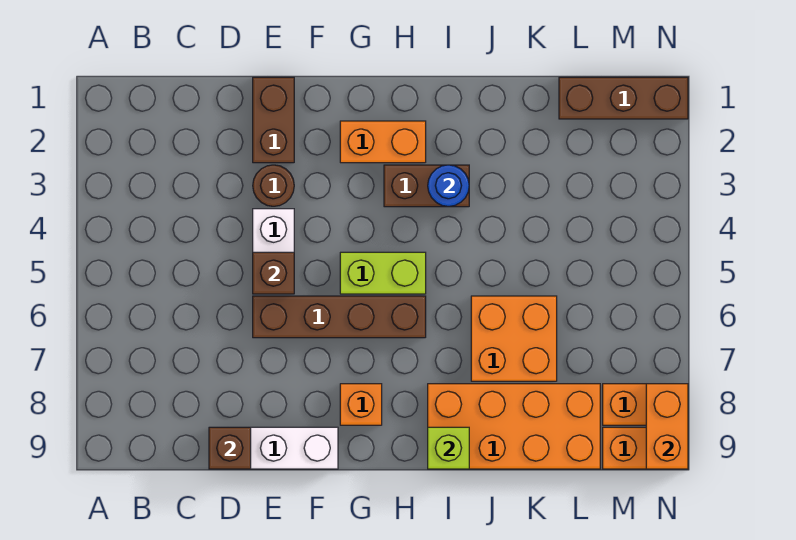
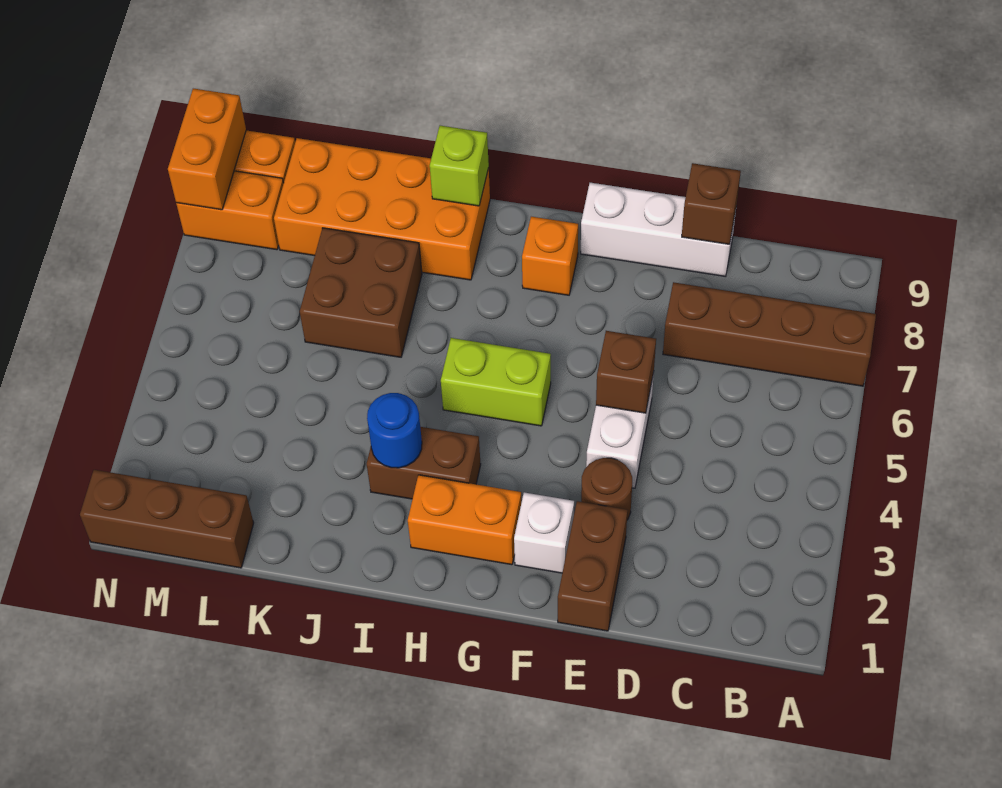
brown 1x4 brick [253,296,426,338] -> brown 1x4 brick moved to [663,282,876,386]
none -> white 1x1 brick [514,492,574,573]
orange 2x2 brick [471,296,557,381] -> brown 2x2 brick [300,228,422,357]

